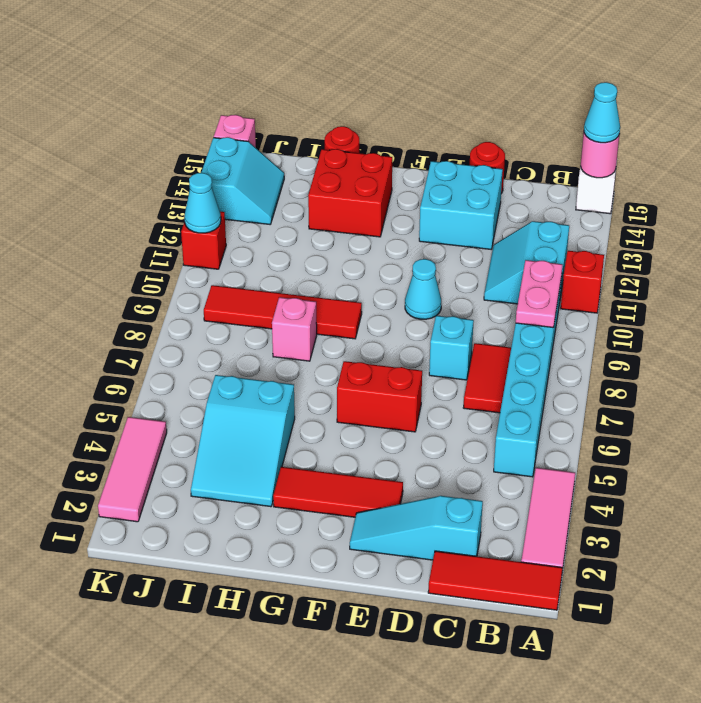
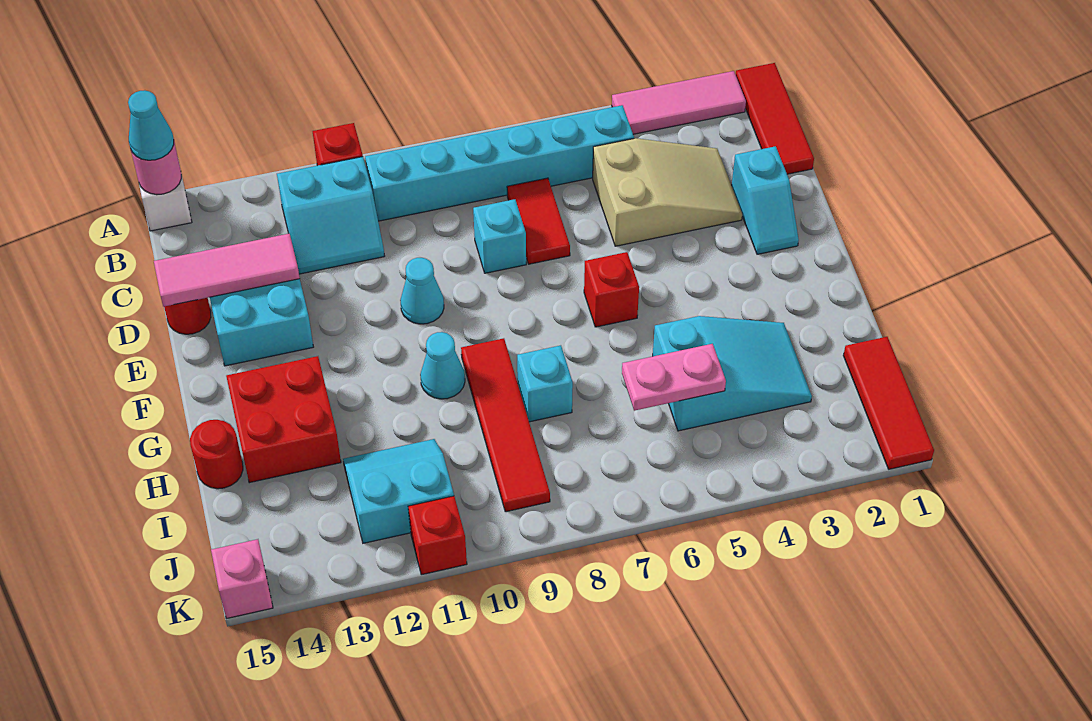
pink 1x2 plate [516,260,562,328] -> pink 1x2 plate moved to [622,344,726,411]
cyan 1x3 slope [350,496,483,560] -> cyan 1x2 slope [732,146,799,254]
none -> tan 2x3 slope [593,138,742,246]
red 1x2 tile [463,343,511,413] -> red 1x2 tile turned to [507,178,570,264]
red 1x3 tile [273,467,403,517] -> red 1x3 tile moved to [843,337,934,469]
red 1x2 brick [337,361,422,432] -> red 1x1 brick [584,252,639,327]
pink 1x1 brick [272,297,317,361] -> cyan 1x1 brick [517,345,573,422]
cyan 2x2 slope [201,137,284,224] -> cyan 2x2 slope moved to [343,439,454,543]
pink 1x3 tile [98,417,167,522] -> pink 1x3 tile moved to [154,234,300,307]
cyan 1x1 cone [184,173,221,233] -> cyan 1x1 cone moved to [420,332,465,399]

